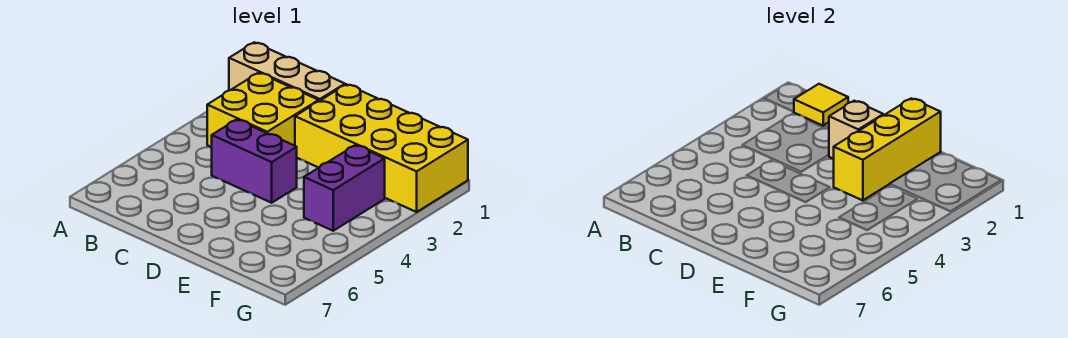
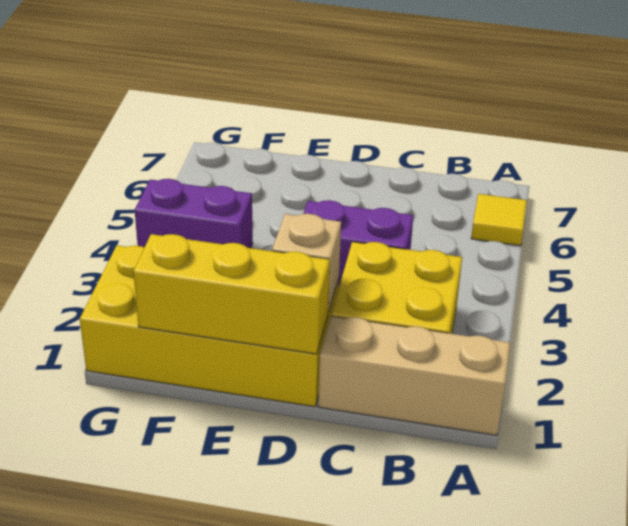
yellow 1x1 tile [794,84,848,126] -> yellow 1x1 tile moved to [471,194,527,246]
yellow 1x3 brick [834,98,941,200] -> yellow 1x3 brick turned to [133,234,330,354]
purple 1x2 brick [304,145,385,231] -> purple 1x2 brick turned to [135,179,253,248]

